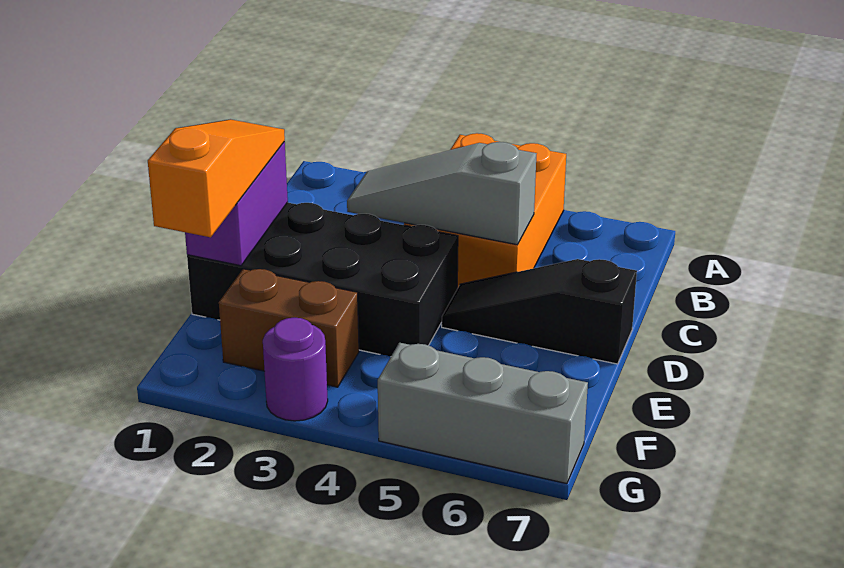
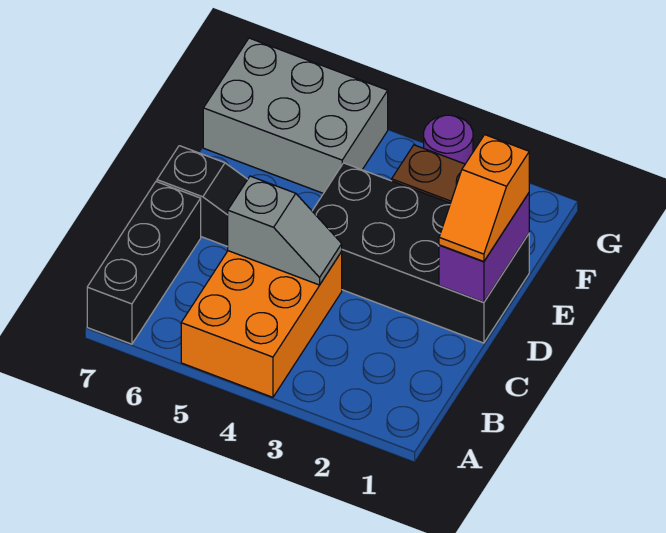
none -> black 1x3 brick [87,182,201,344]
grey 1x3 slope [347,142,537,245] -> grey 1x2 slope [228,176,342,285]
orange 1x3 slope [148,119,285,237] -> orange 1x2 slope [439,135,529,262]
grey 1x3 brick [378,343,588,484] -> grey 2x3 brick [203,38,388,193]

